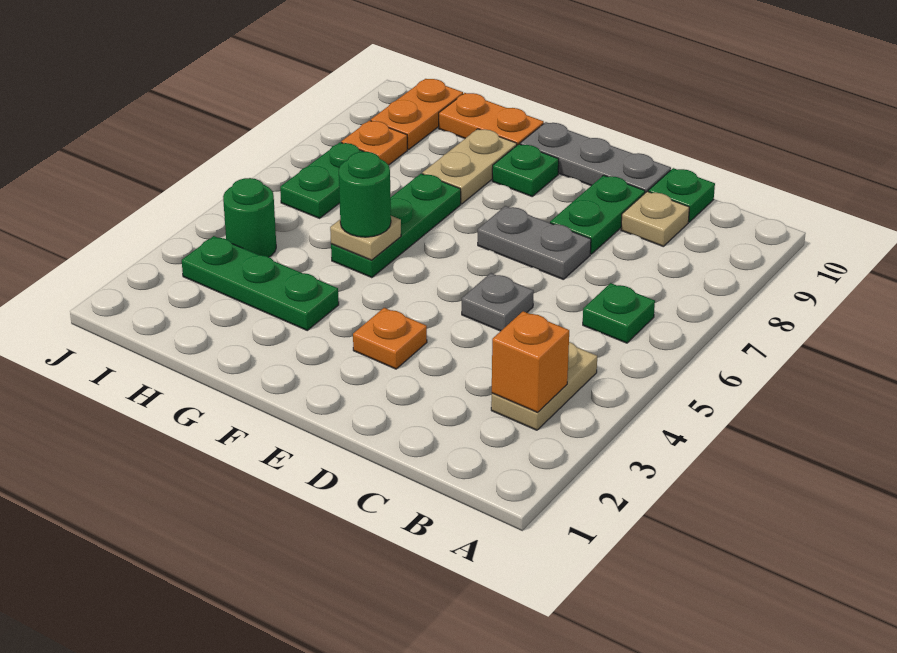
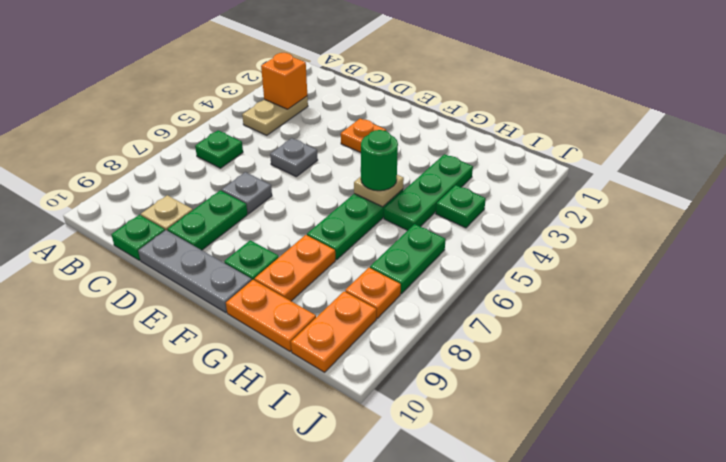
grey 1x2 plate [478,206,591,279] -> grey 1x1 plate [222,172,272,214]
green 1x3 plate [182,236,339,330] -> green 1x3 plate turned to [384,154,473,230]
tan 1x2 plate [422,129,517,204] -> orange 1x2 plate [254,235,335,301]
green 1x1 round brick [223,178,276,257] -> green 1x1 plate [436,185,486,228]

